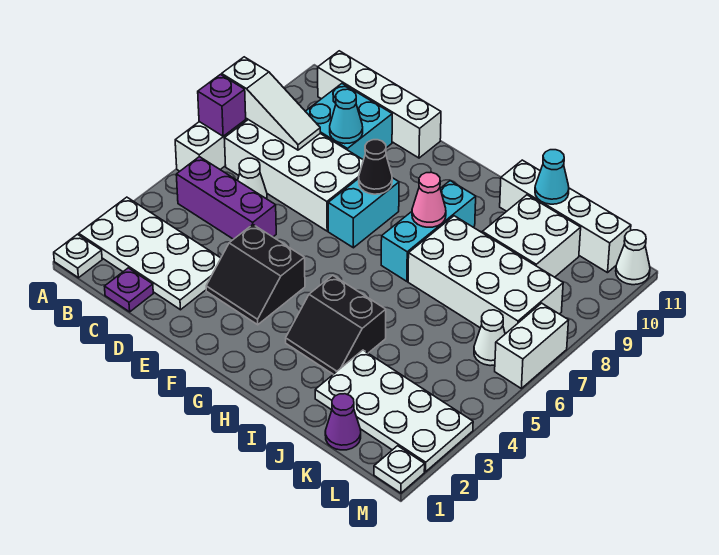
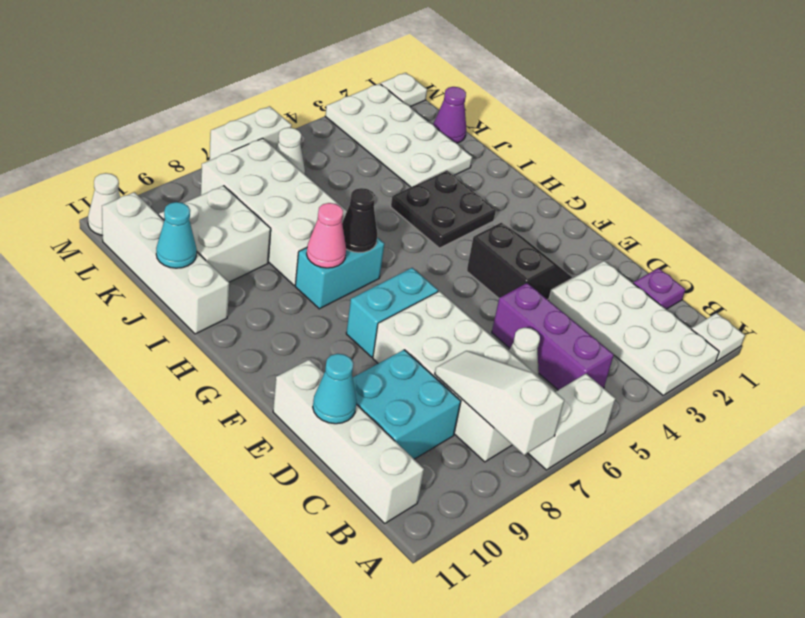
purple 1x1 brick [198,75,246,136] -> none
cyan 1x1 cone [330,89,363,144] -> cyan 1x1 cone moved to [313,354,357,424]
black 1x1 cone [359,140,392,194] -> black 1x1 cone moved to [342,188,377,253]
black 2x2 slope [286,275,386,374] -> black 2x2 plate [391,170,496,248]
cyan 1x3 brick [381,181,476,281] -> cyan 1x2 brick [295,237,384,309]

